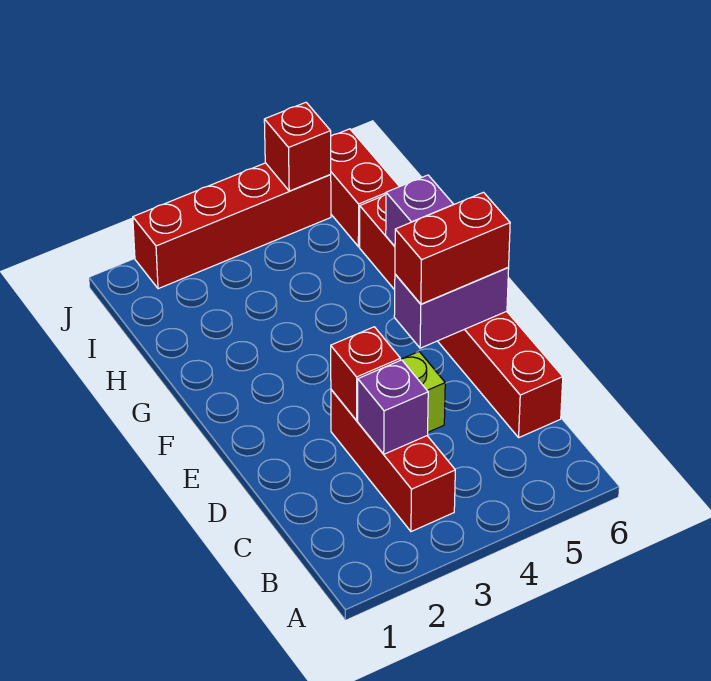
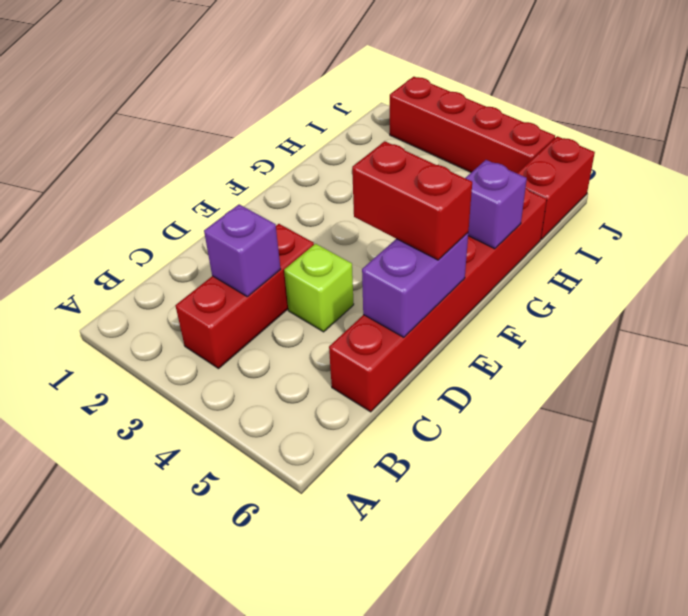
red 1x1 brick [331,327,400,420] -> none
purple 1x2 brick [394,268,509,348] -> purple 1x2 brick turned to [362,233,468,337]
red 1x1 brick [264,102,331,191] -> none

